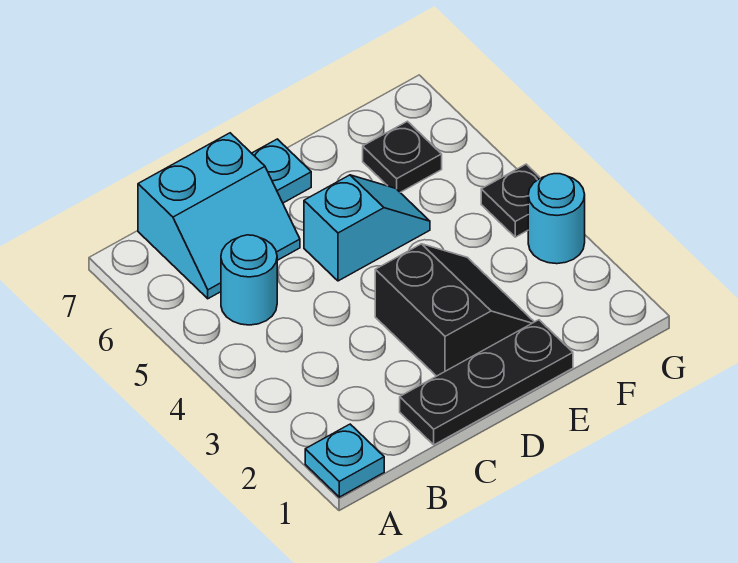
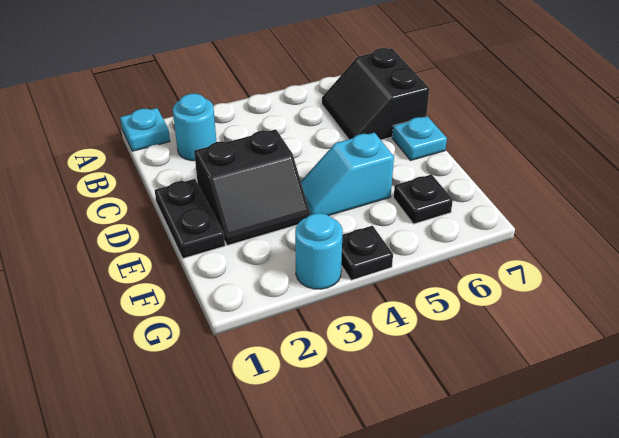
cyan 1x1 round brick [221,235,277,325] -> cyan 1x1 round brick moved to [173,94,216,161]
cyan 2x2 slope [138,133,300,299] -> black 2x2 slope [322,48,429,140]
black 1x3 plate [400,320,573,445] -> black 1x2 plate [155,179,225,258]
cyan 1x2 slope [304,175,430,281] -> cyan 1x2 slope turned to [301,133,394,216]

